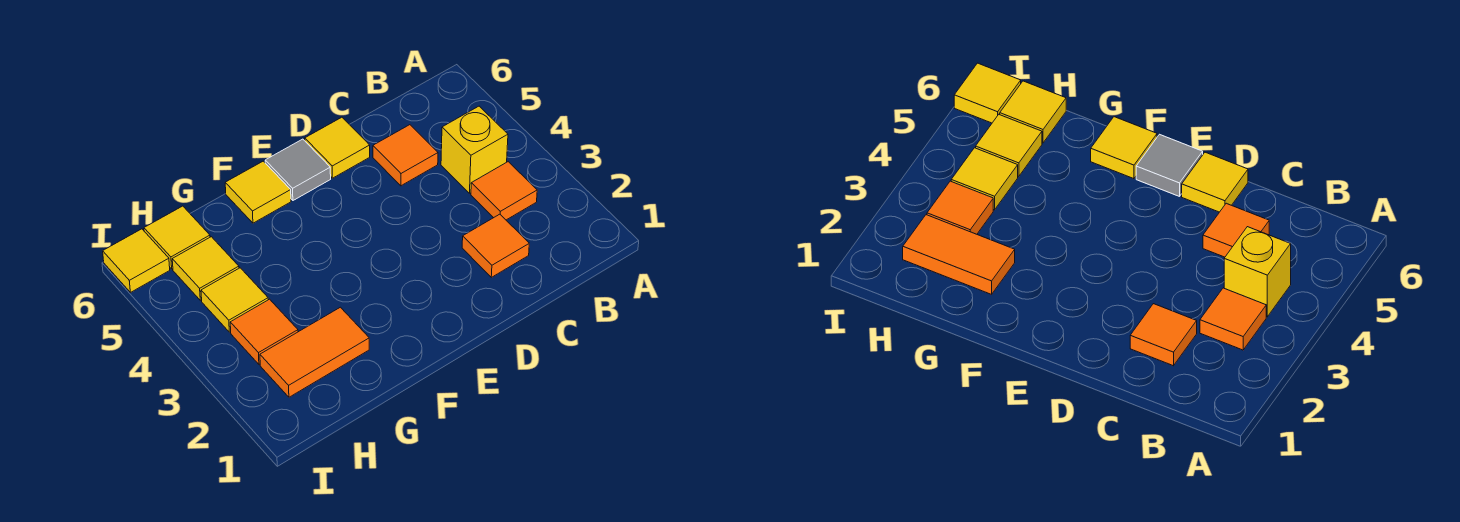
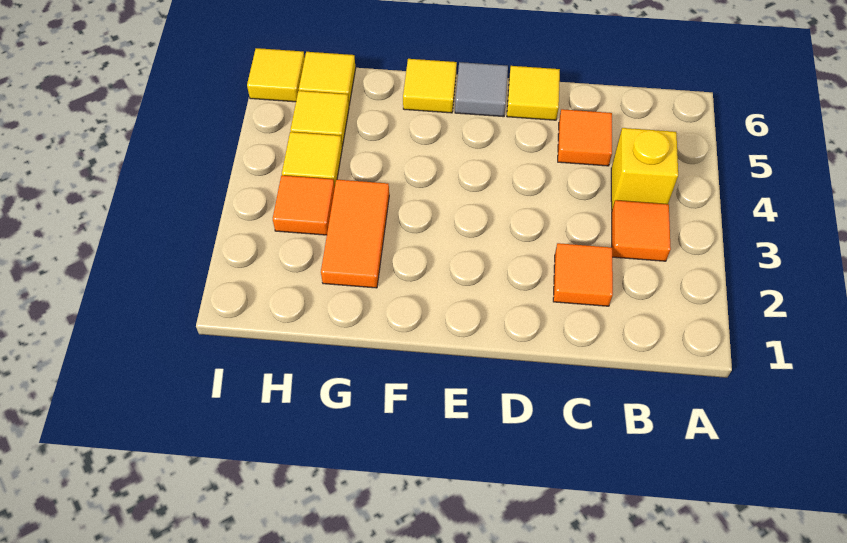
orange 1x2 tile [260,307,369,397] -> orange 1x2 tile turned to [321,180,389,288]

